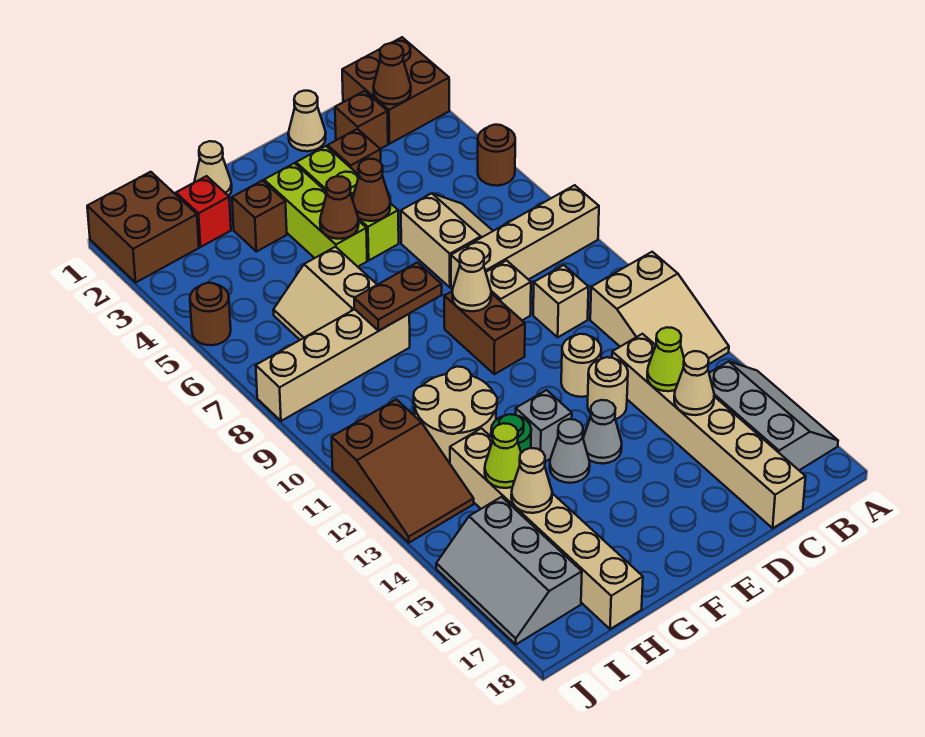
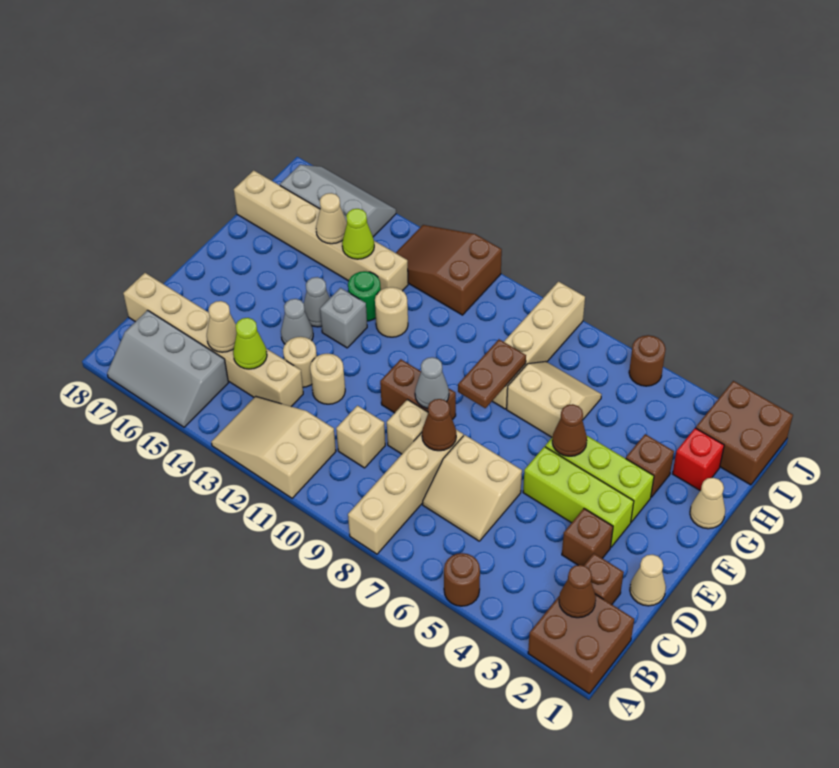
brown 1x1 cone [353,159,390,221] -> brown 1x1 cone moved to [422,399,456,451]
tan 1x1 cone [452,248,491,311] -> grey 1x1 cone [415,357,449,408]
tan 2x2 round brick [413,367,497,463] -> tan 1x1 round brick [375,287,408,337]

